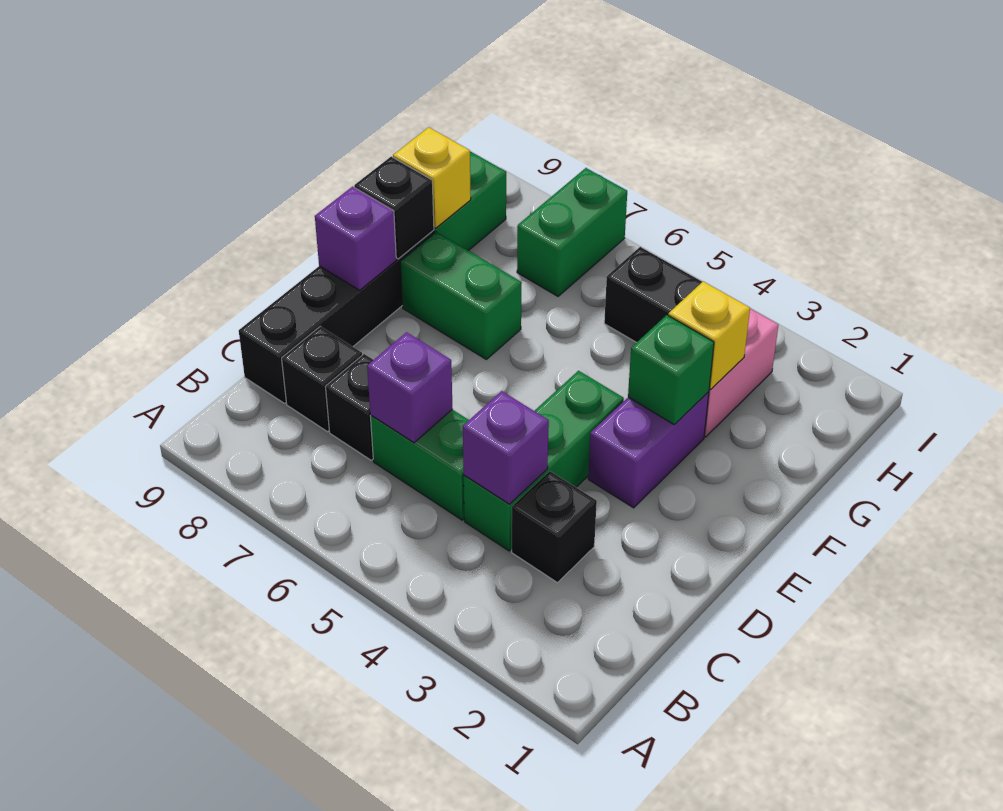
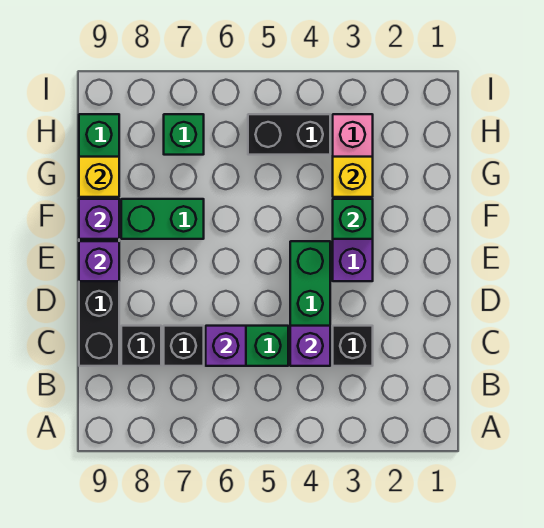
black 1x1 brick [354,157,434,259] -> purple 1x1 brick [79,199,119,239]
green 1x2 brick [517,168,627,296] -> green 1x1 brick [164,114,204,155]

